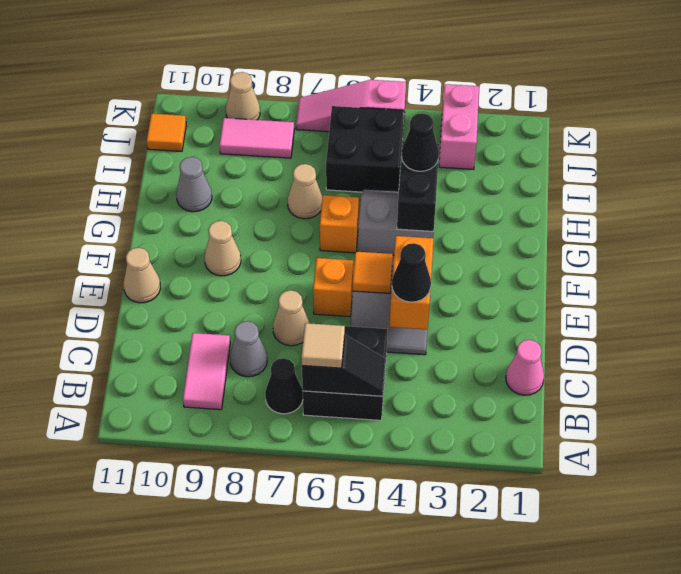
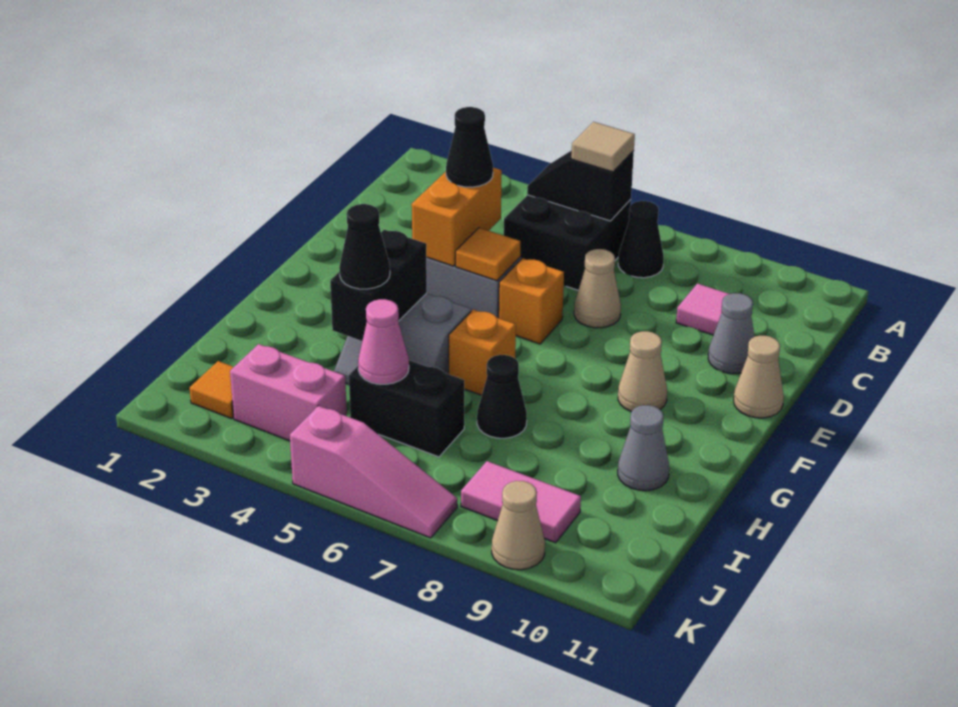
pink 1x2 tile [183,333,230,410] -> pink 1x1 tile [676,284,729,335]
pink 1x1 cone [506,340,544,395] -> pink 1x1 cone moved to [358,299,409,384]
grey 1x1 cone [230,321,267,377] -> grey 1x1 cone moved to [708,293,755,374]
tan 1x1 cone [288,164,322,219] -> black 1x1 cone [477,355,527,438]
black 2x2 brick [326,106,404,192] -> black 1x2 brick [349,360,465,457]
pink 1x2 brick [439,84,479,169] -> pink 1x2 brick turned to [230,344,347,441]
orange 1x1 tile [147,113,186,151] -> orange 1x1 tile moved to [190,361,234,419]

